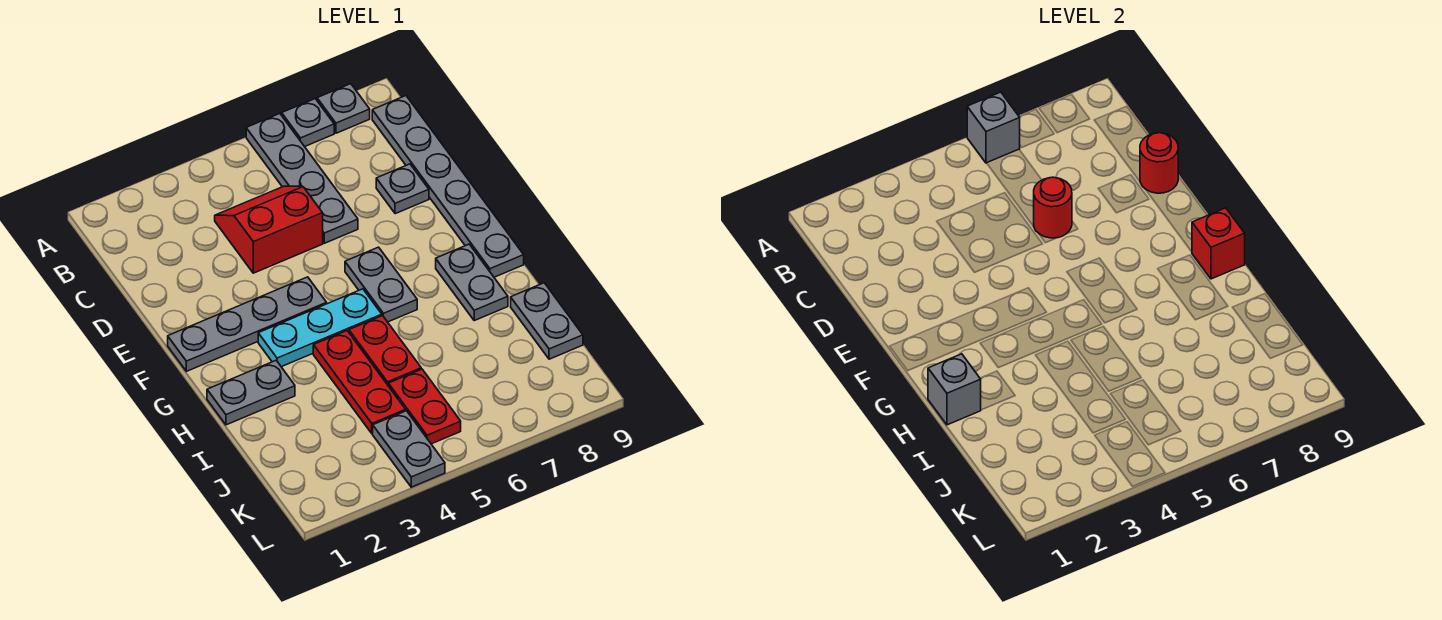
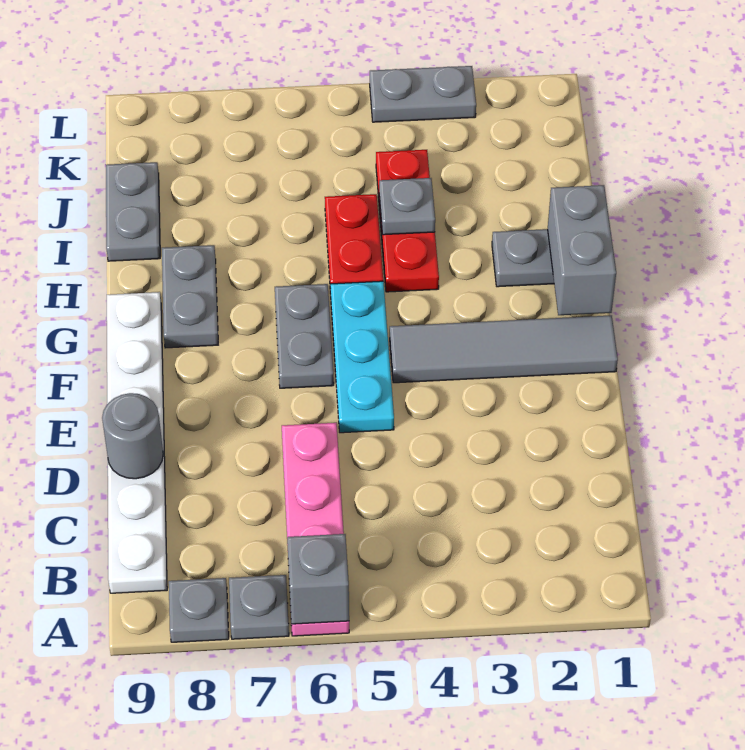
grey 1x4 plate [246,114,358,243] -> pink 1x4 plate [282,423,349,636]
grey 1x6 plate [372,96,524,277] -> white 1x6 plate [107,292,167,593]
red 2x2 slope [215,186,323,273] -> none
red 1x1 round brick [1034,177,1072,238] -> none
grey 1x1 plate [376,164,429,214] -> grey 1x1 plate moved to [379,178,435,235]
red 1x1 round brick [1140,133,1178,193] -> grey 1x1 round brick [102,393,163,479]
grey 1x4 plate [168,277,327,371] -> grey 1x4 tile [390,315,618,383]
cyan 1x3 plate [258,289,382,367] -> cyan 1x3 plate turned to [330,281,394,433]
red 1x1 brick [1192,208,1245,279] -> none
grey 1x1 brick [928,354,981,425] -> grey 1x2 brick [548,185,616,315]
red 1x2 plate [388,369,461,444] -> none
grey 1x2 plate [373,411,445,487] -> grey 1x2 plate turned to [370,66,476,122]

